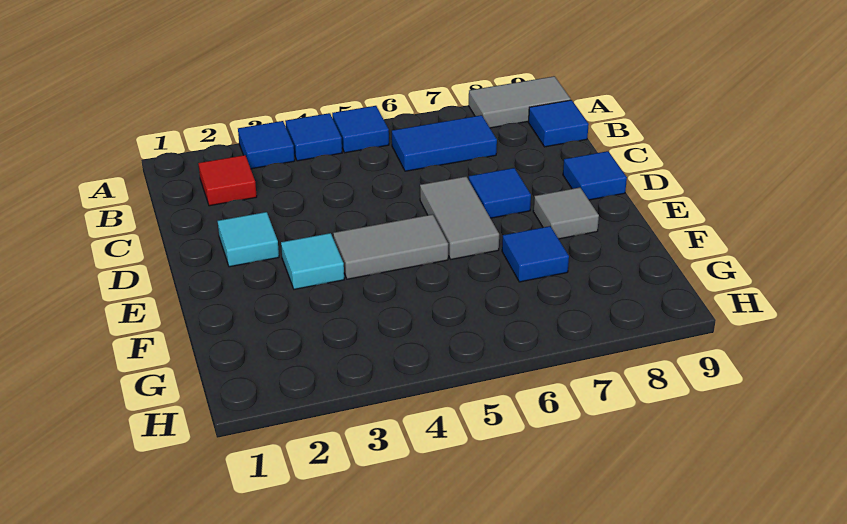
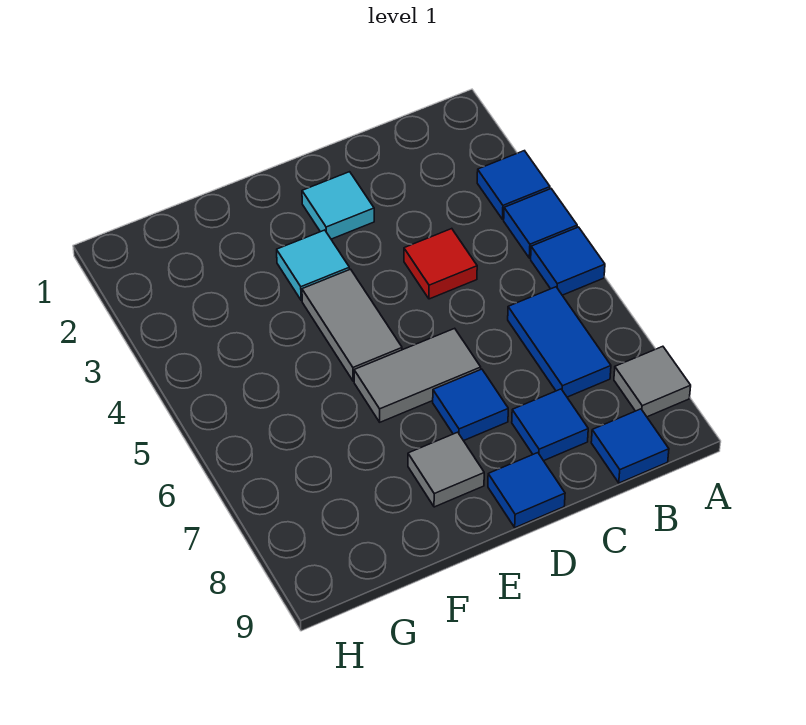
grey 1x2 tile [469,76,571,128] -> grey 1x1 tile [614,346,691,417]
red 1x1 tile [198,155,257,206] -> red 1x1 tile moved to [404,229,477,299]
blue 1x1 tile [502,226,569,282] -> blue 1x1 tile moved to [512,389,588,461]

